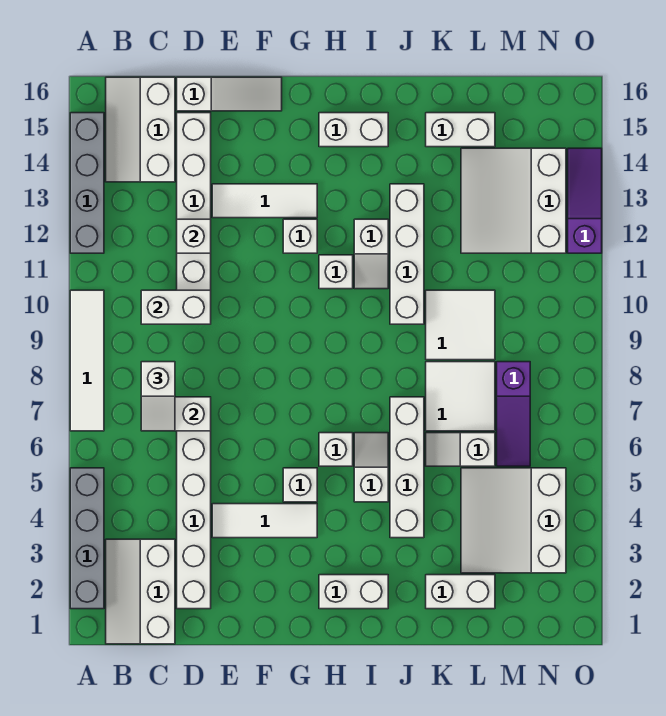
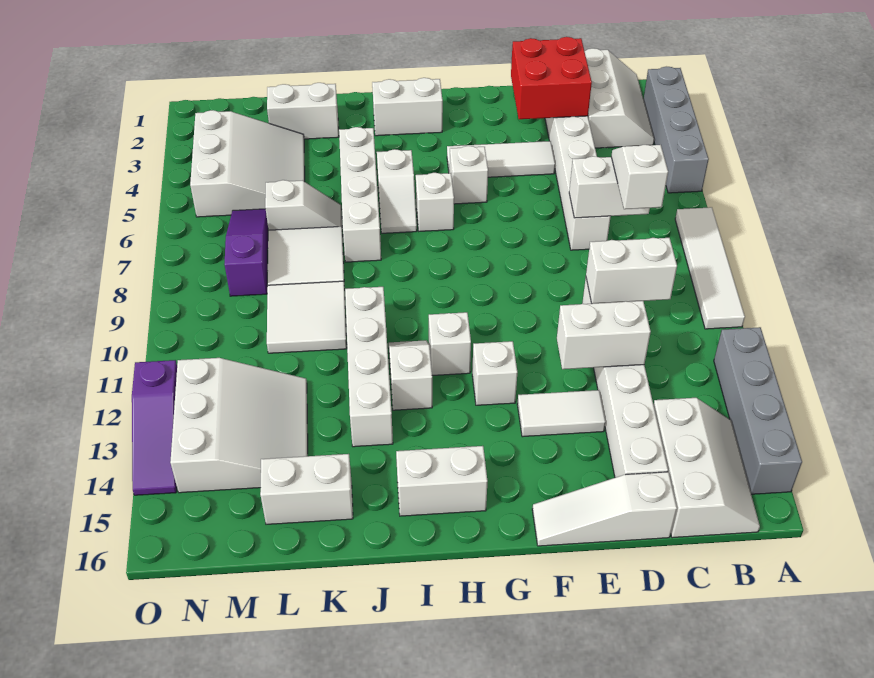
none -> red 2x2 brick [511,37,592,119]
white 1x1 brick [177,219,211,253] -> white 1x2 brick [557,301,651,369]
white 1x3 tile [212,184,317,218] -> white 1x2 tile [517,390,605,437]

